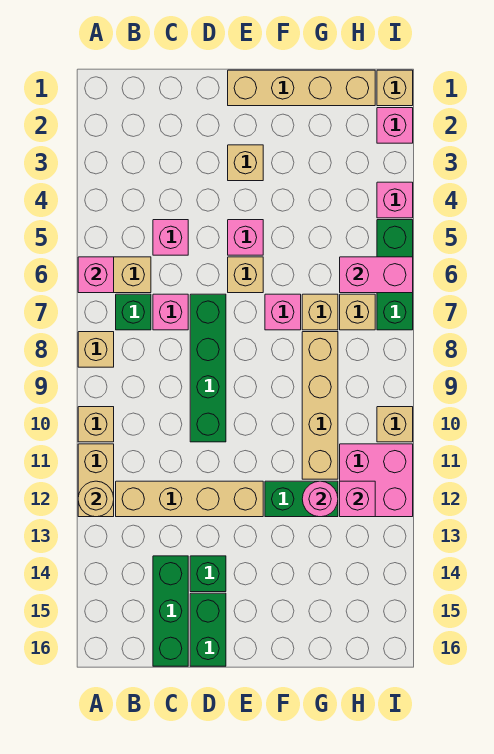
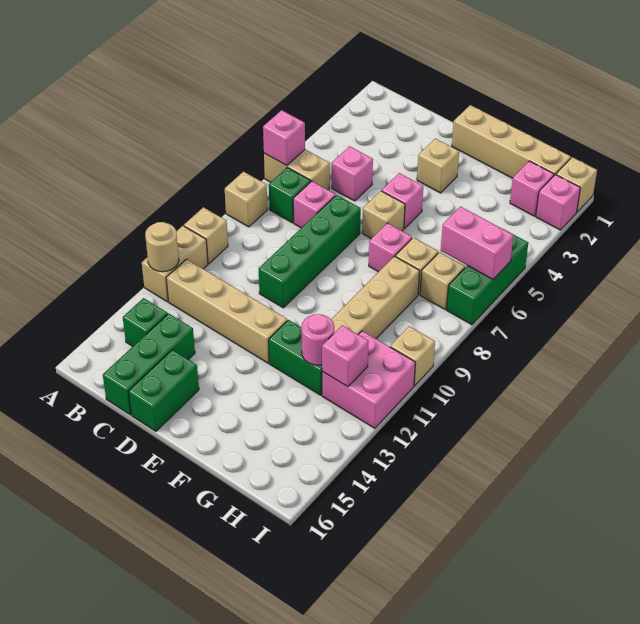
green 1x1 brick [190,556,226,592] -> green 1x1 brick moved to [123,298,168,347]
pink 1x1 brick [377,182,413,218] -> pink 1x1 brick moved to [510,161,554,216]

